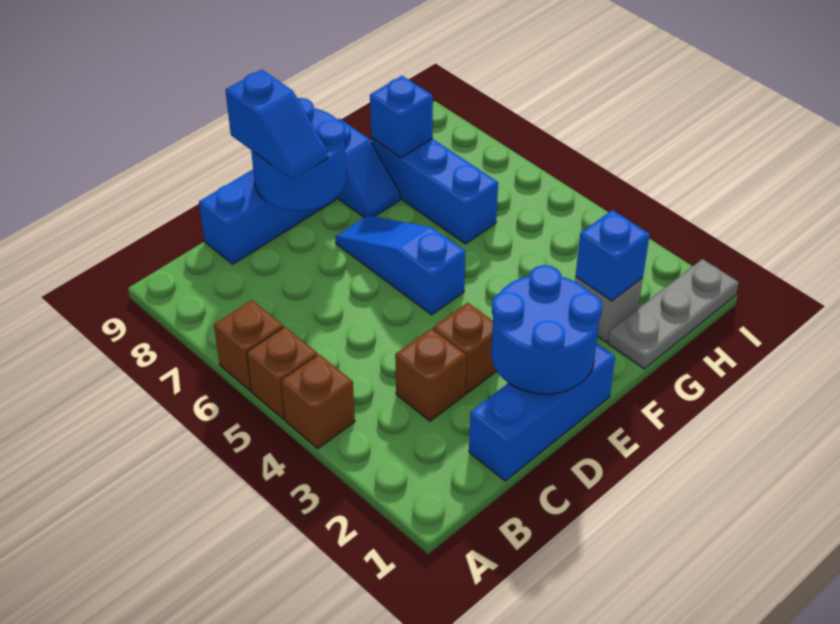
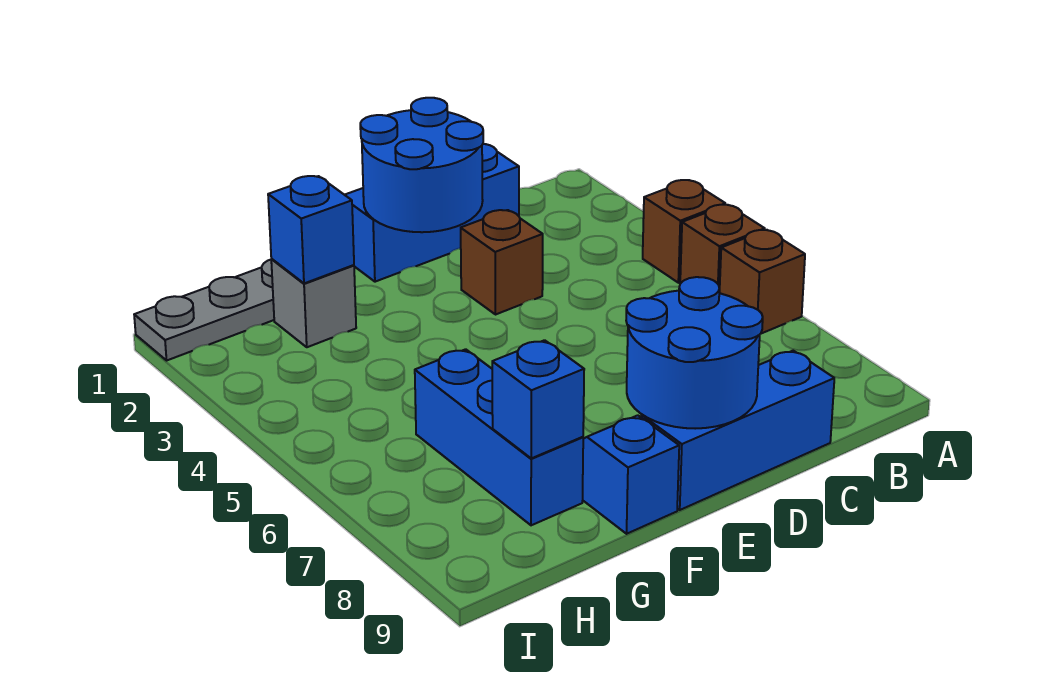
brown 1x1 brick [395,328,466,421] -> none
blue 1x2 slope [225,69,328,180] -> none
blue 1x3 slope [335,215,466,315] -> none

